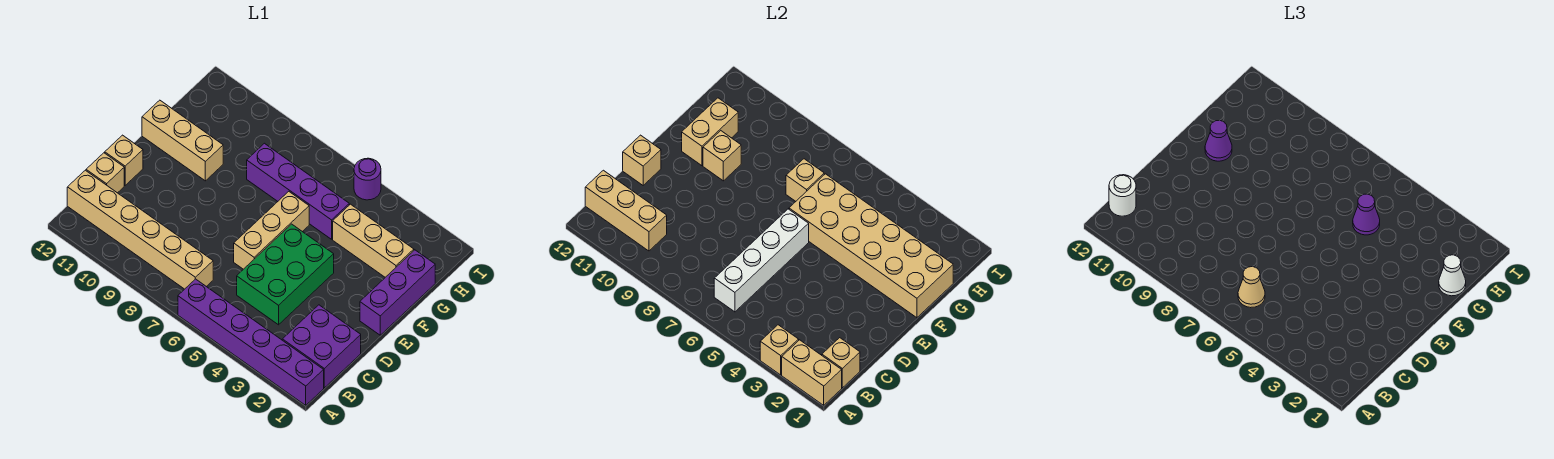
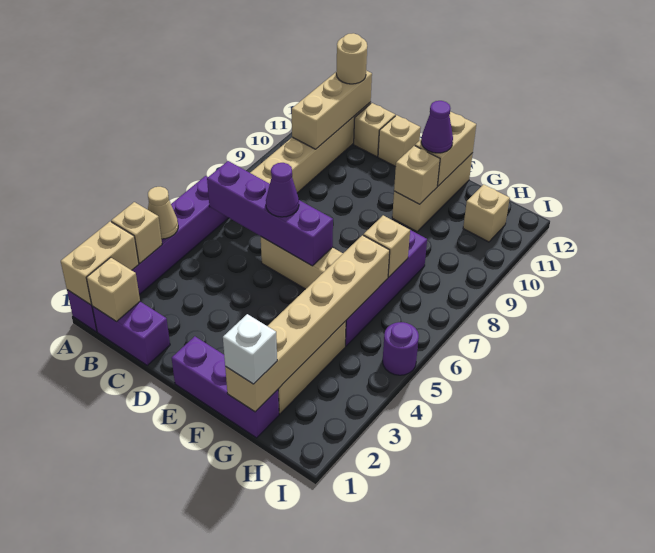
purple 2x2 brick [282,305,361,388] -> purple 1x2 brick [92,302,170,365]
white 1x4 brick [714,209,809,312] -> purple 1x4 brick [207,161,333,266]
tan 1x1 cone [1238,267,1265,308] -> tan 1x1 cone moved to [148,187,178,239]
white 1x1 round brick [1109,175,1136,216] -> tan 1x1 round brick [336,33,367,84]
green 2x3 brick [237,224,334,325] -> none
tan 1x1 brick [623,135,661,185] -> tan 1x1 brick moved to [463,184,510,242]
tan 2x6 brick [789,174,953,318] -> tan 1x6 brick [225,235,390,412]
tan 1x2 brick [682,98,738,166] -> tan 1x2 brick turned to [415,112,476,186]
white 1x1 cone [1439,255,1466,296] -> white 1x1 brick [223,314,277,384]
purple 1x1 cone [1353,194,1380,235] -> purple 1x1 cone moved to [266,163,299,217]

